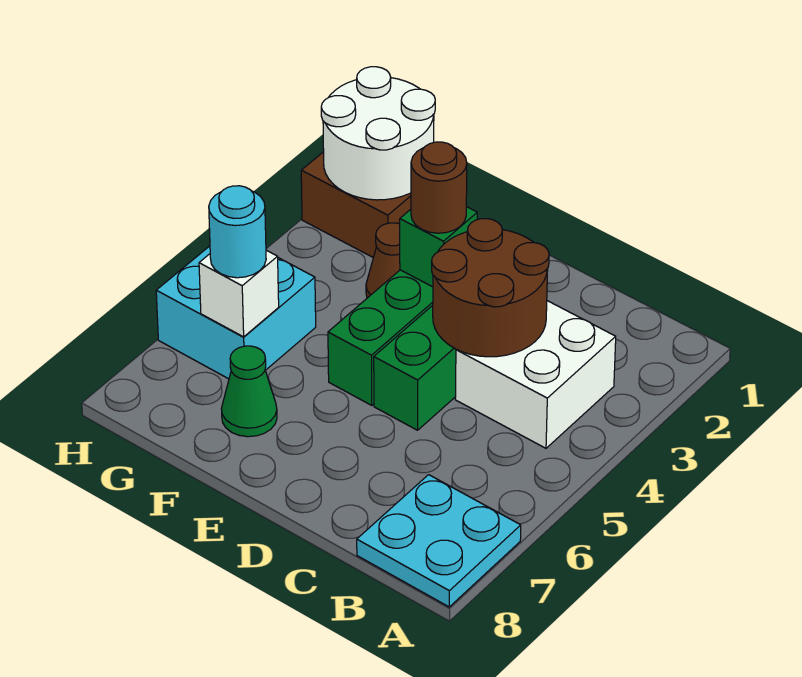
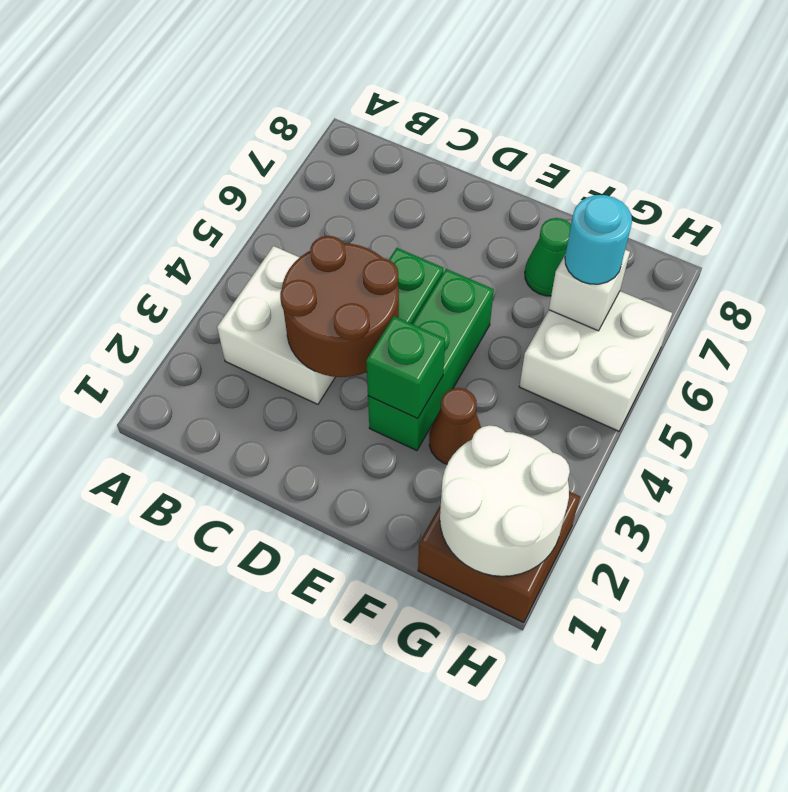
cyan 2x2 plate [357,475,521,607] -> none
brown 1x1 round brick [411,142,467,233] -> none
cyan 2x2 brick [156,246,316,379] -> white 2x2 brick [519,291,672,431]

